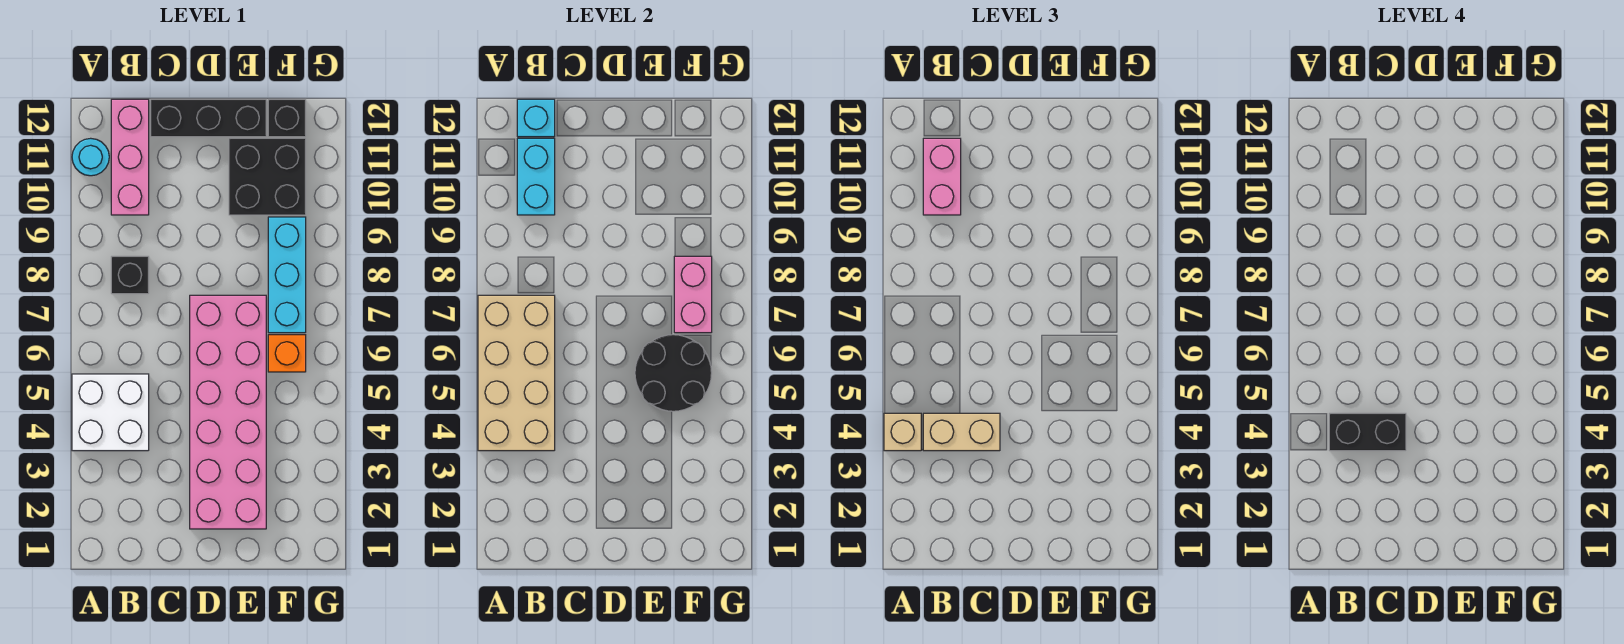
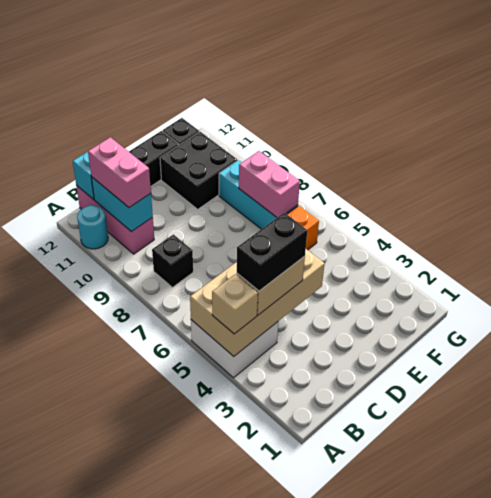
tan 2x4 brick [478,295,555,451] -> tan 2x4 brick turned to [190,249,325,356]
pink 2x6 brick [190,295,266,529] -> none
black 2x2 round brick [635,335,712,411] -> none

